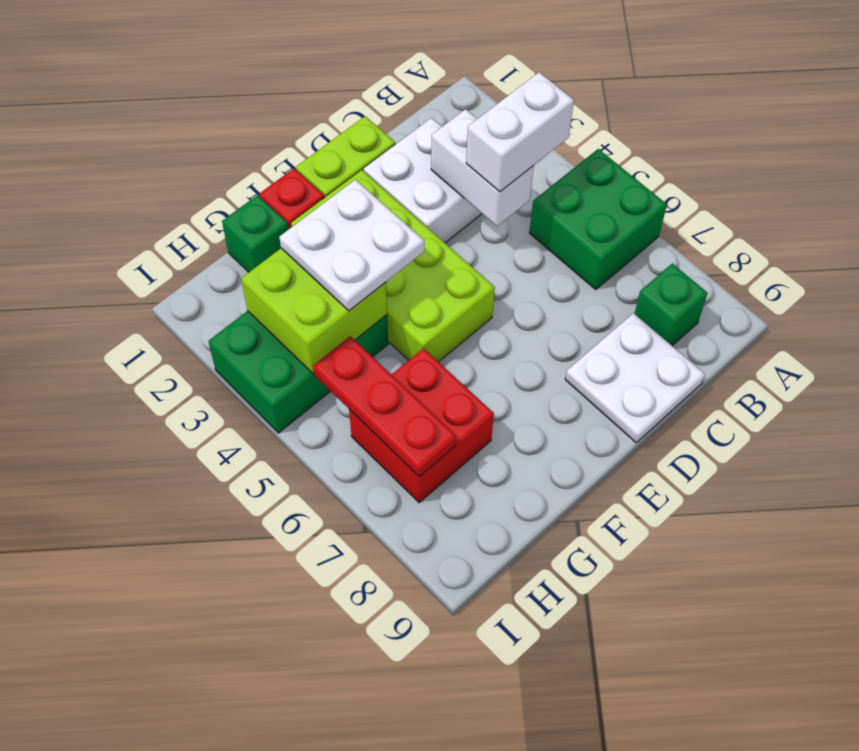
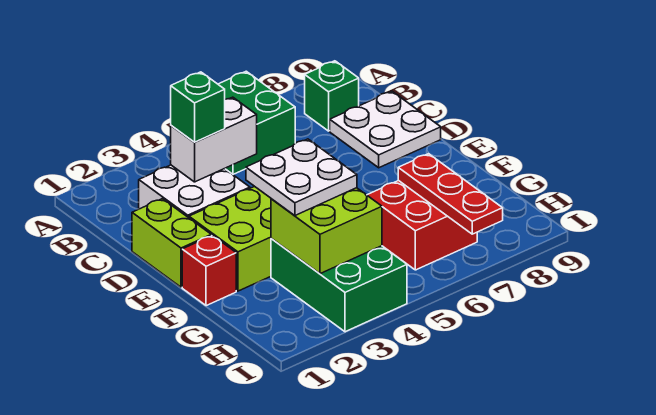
white 1x2 brick [466,72,574,192] -> none
green 1x1 brick [222,195,289,272] -> green 1x1 brick moved to [171,72,225,142]
red 1x3 plate [313,336,457,477] -> red 1x3 plate turned to [398,154,503,234]

